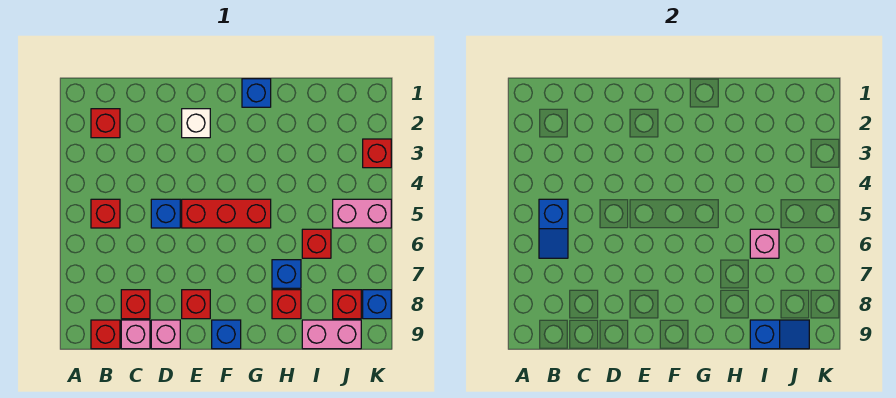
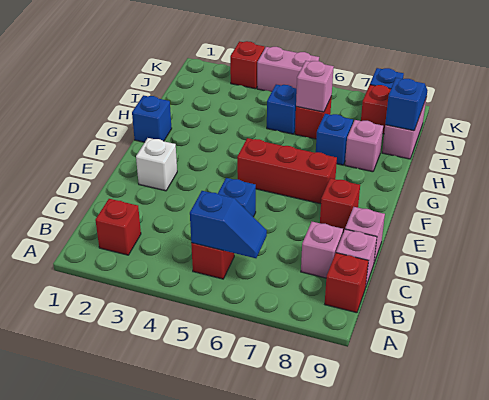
red 1x1 brick [121,290,150,319] -> pink 1x1 brick [301,222,343,278]
red 1x3 brick [182,199,271,228] -> red 1x3 brick turned to [237,138,337,204]
blue 1x1 brick [212,320,241,349] -> blue 1x1 brick moved to [267,84,297,134]
red 1x1 brick [272,290,301,319] -> pink 1x1 brick [345,120,383,172]
pink 1x2 brick [333,199,391,228] -> pink 1x2 brick turned to [257,47,319,92]

